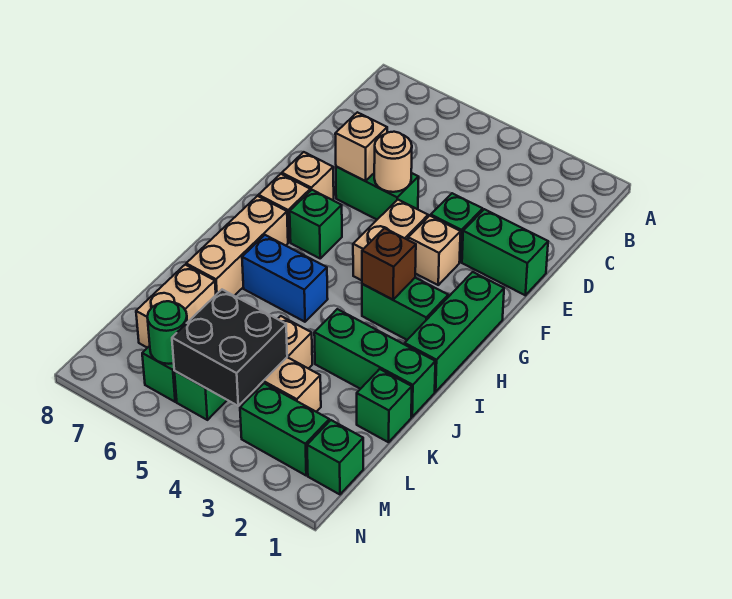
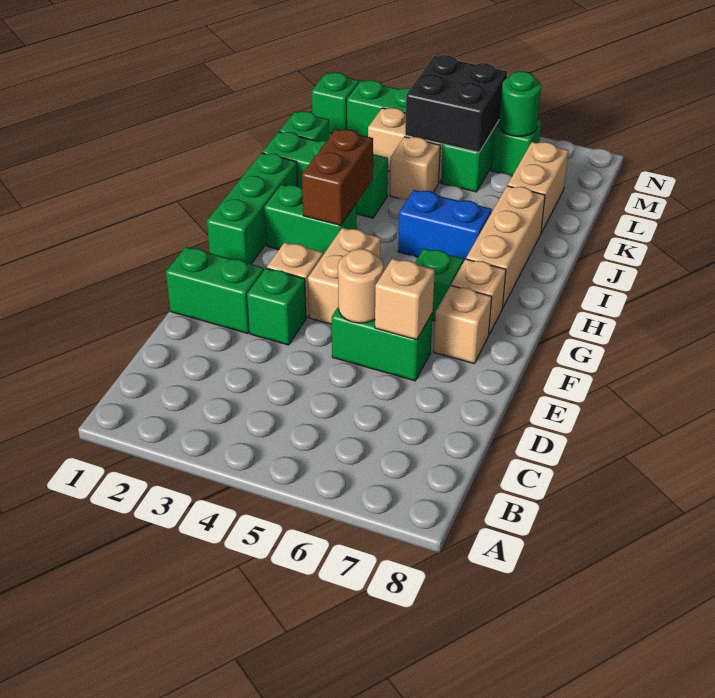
brown 1x1 brick [362,228,416,300] -> brown 1x2 brick [302,129,373,225]

